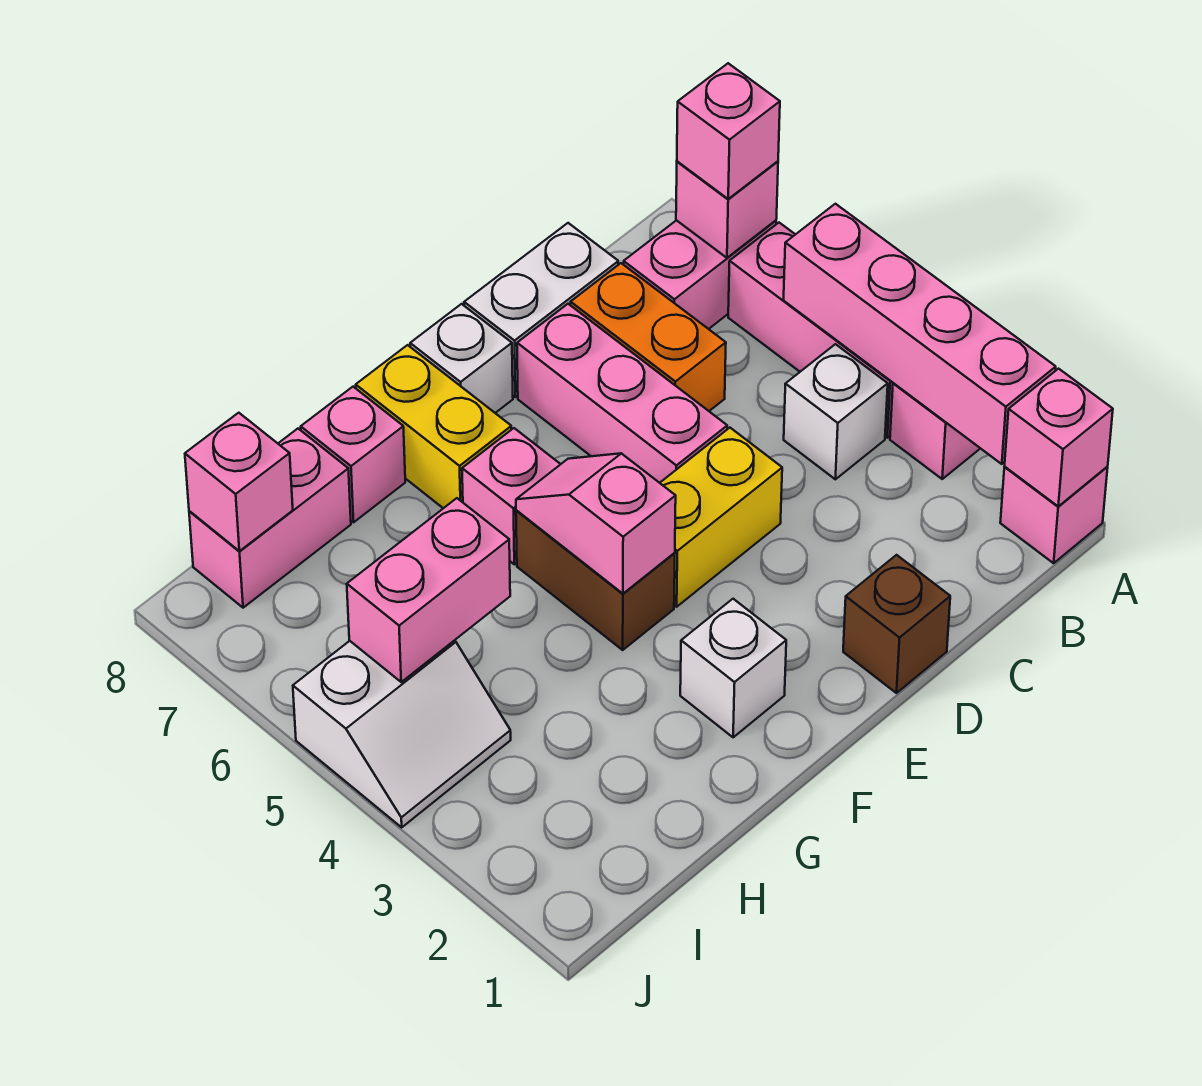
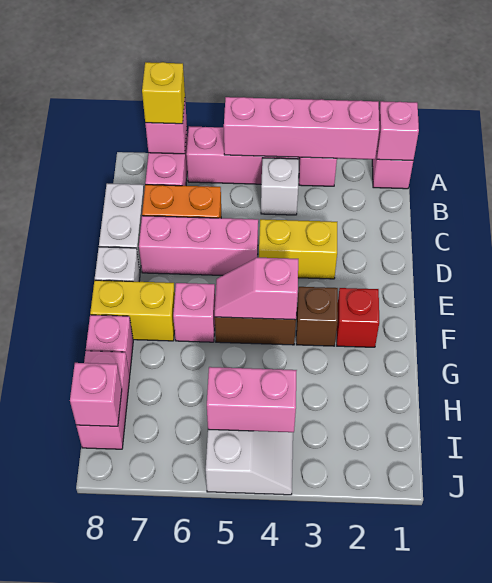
pink 1x1 brick [677,63,780,199] -> yellow 1x1 brick [142,62,185,124]
brown 1x1 brick [843,555,950,693] -> brown 1x1 brick moved to [296,287,338,346]
yellow 1x2 brick [660,428,782,607] -> yellow 1x2 brick turned to [259,219,337,279]
white 1x1 brick [680,599,786,737] -> red 1x1 brick [337,288,379,347]
pink 1x2 brick [347,498,510,682] -> pink 1x2 brick turned to [207,367,297,432]

